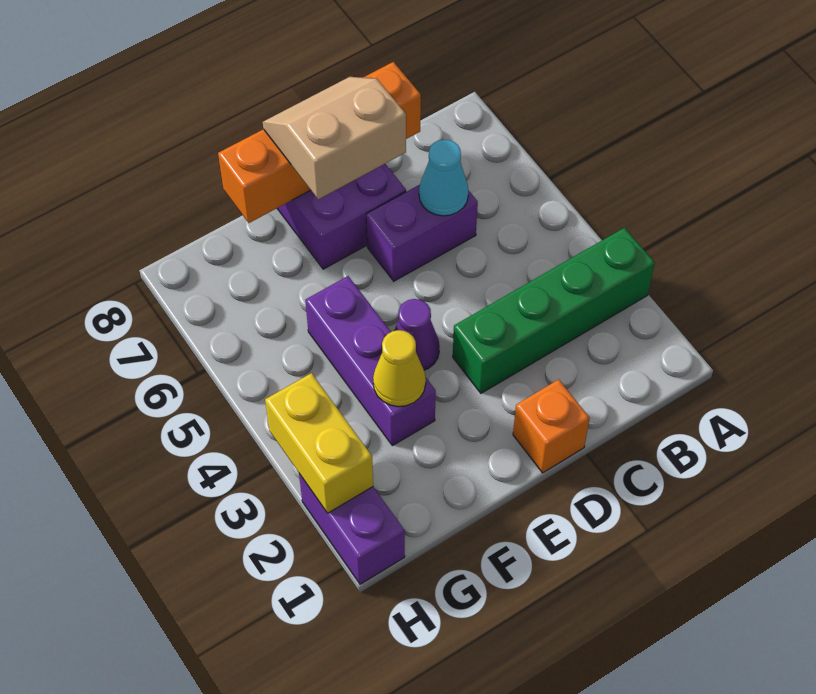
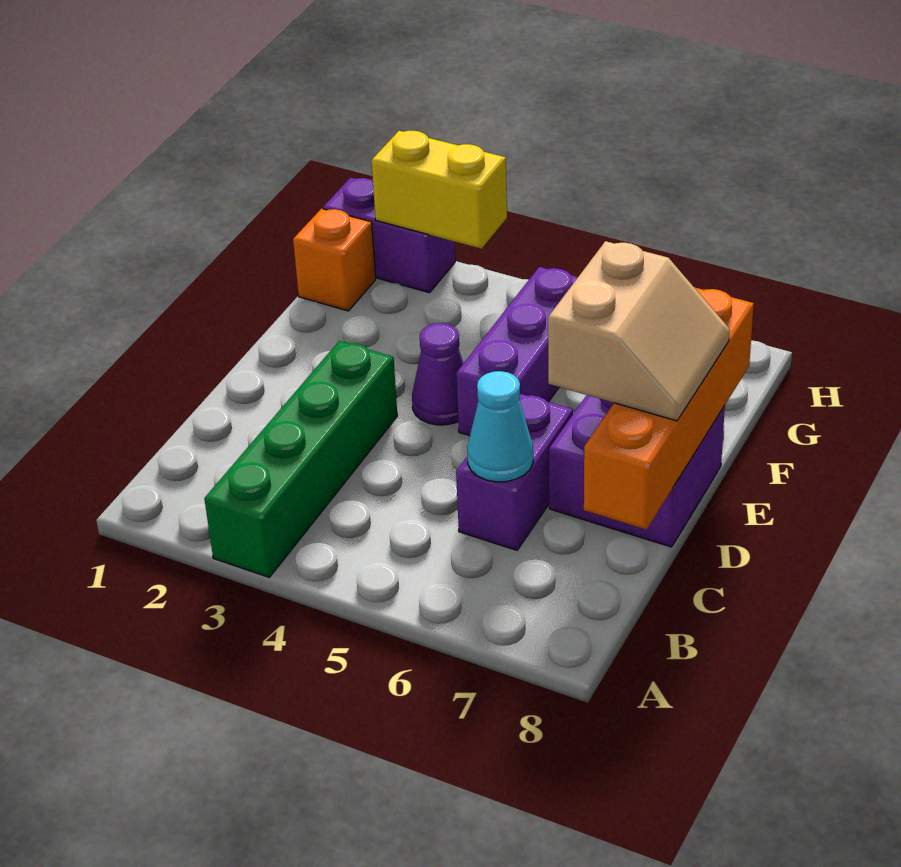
orange 1x1 brick [513,379,590,473] -> orange 1x1 brick moved to [293,209,376,311]
purple 1x3 brick [305,276,436,446] -> purple 1x3 brick turned to [456,267,578,436]
yellow 1x1 cone [373,330,426,407] -> none

